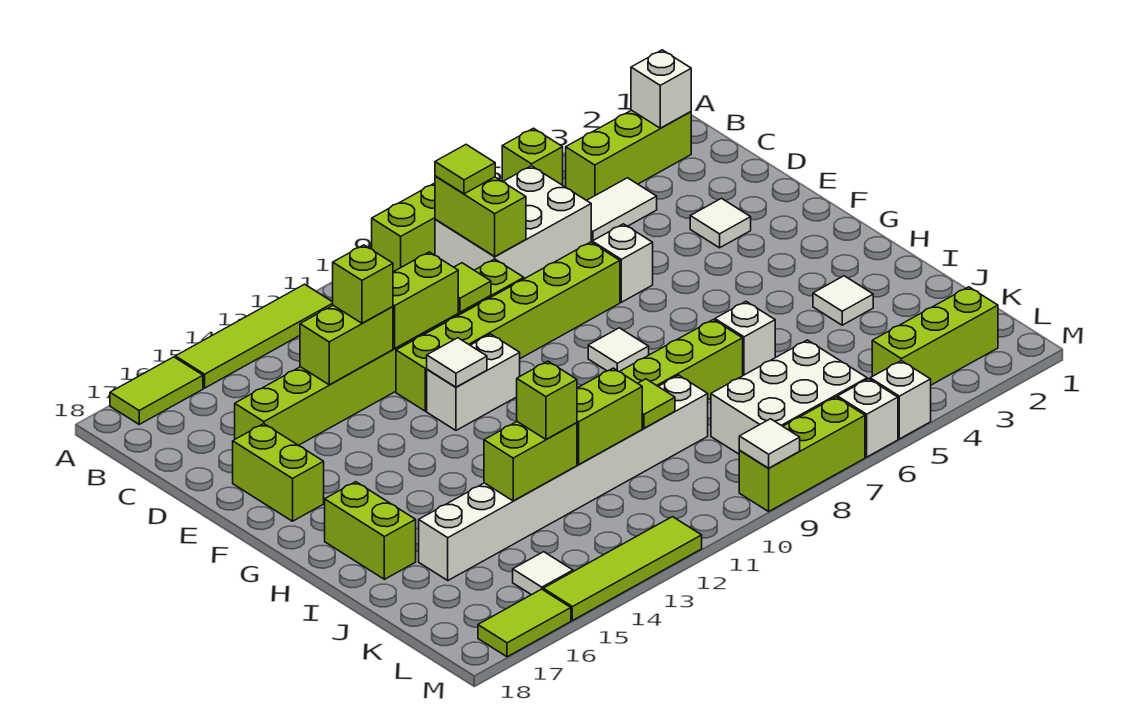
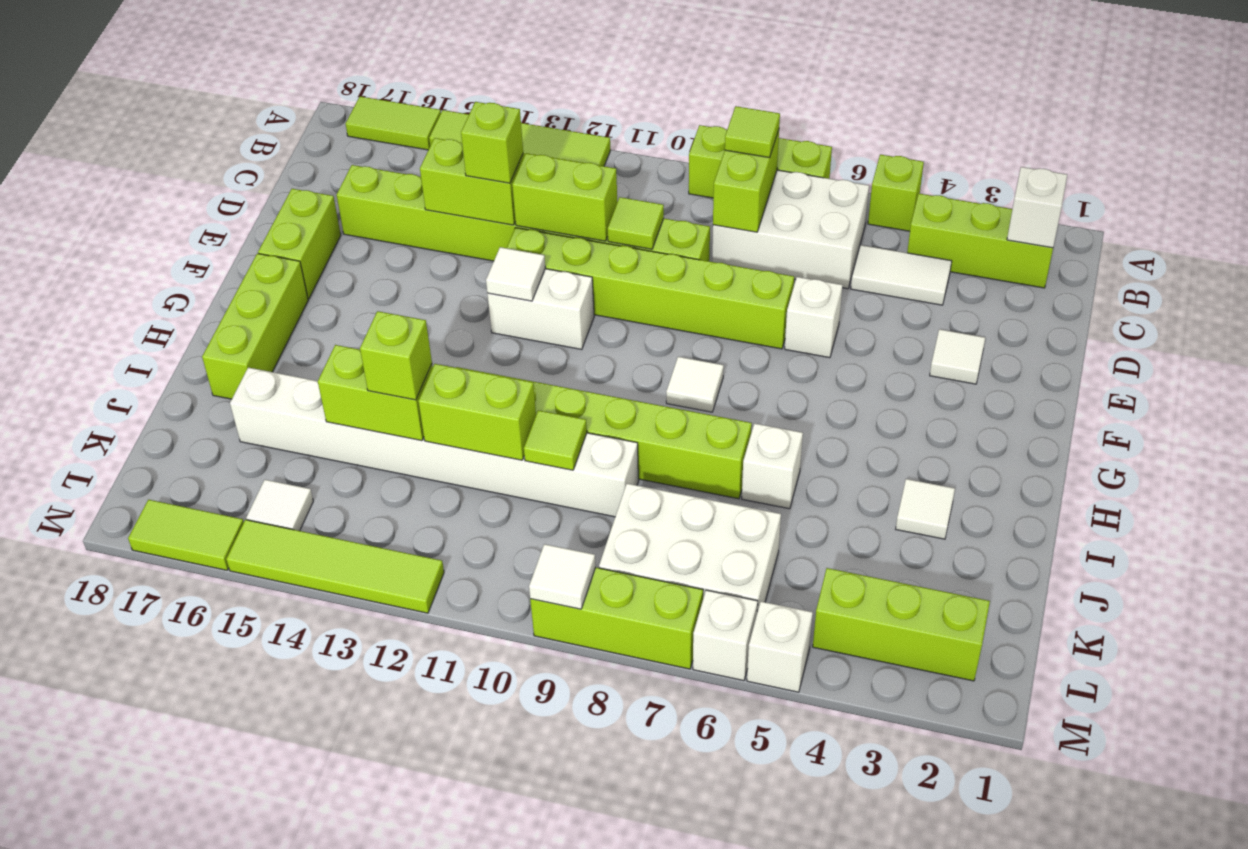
lime 1x2 brick [325,482,416,579] -> lime 1x3 brick [202,253,308,399]

